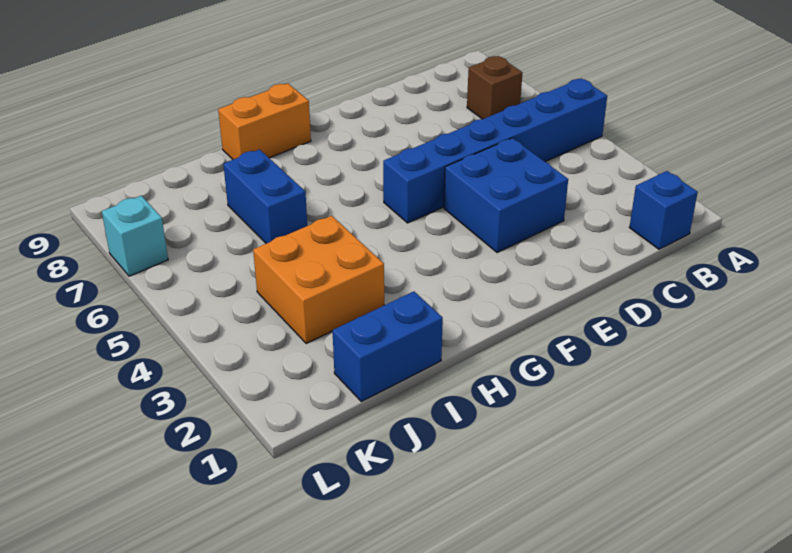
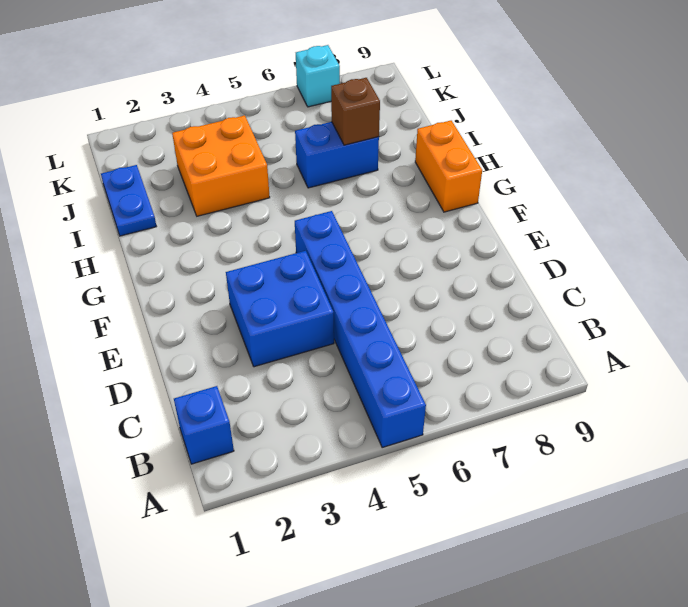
brown 1x1 brick [467,56,523,119] -> brown 1x1 brick moved to [331,78,380,145]
blue 1x2 brick [333,292,443,402] -> blue 1x2 plate [101,165,156,236]

